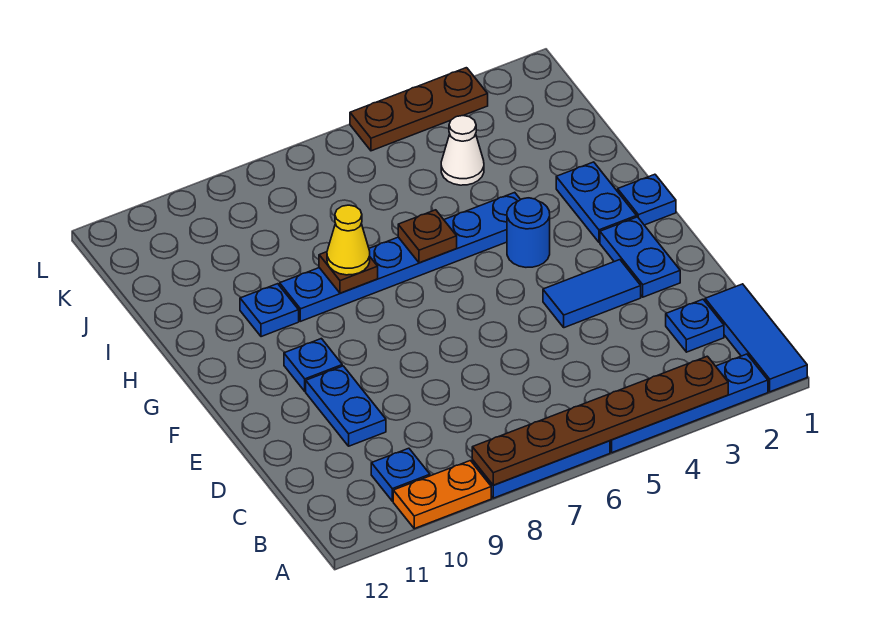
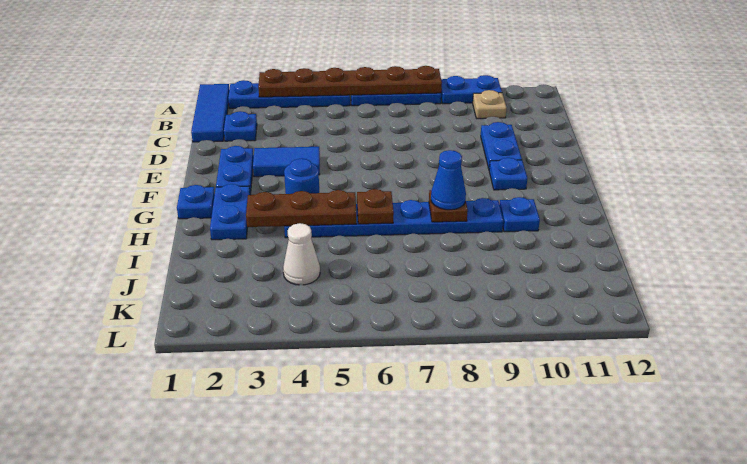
orange 1x2 plate [393,461,491,529] -> blue 1x2 plate [441,75,502,104]
blue 1x1 plate [371,448,430,501] -> tan 1x1 plate [473,90,507,119]
yellow 1x1 cone [327,205,370,275] -> blue 1x1 cone [431,150,466,210]
brown 1x3 plate [350,68,488,151] -> brown 1x3 plate moved to [246,190,356,227]

